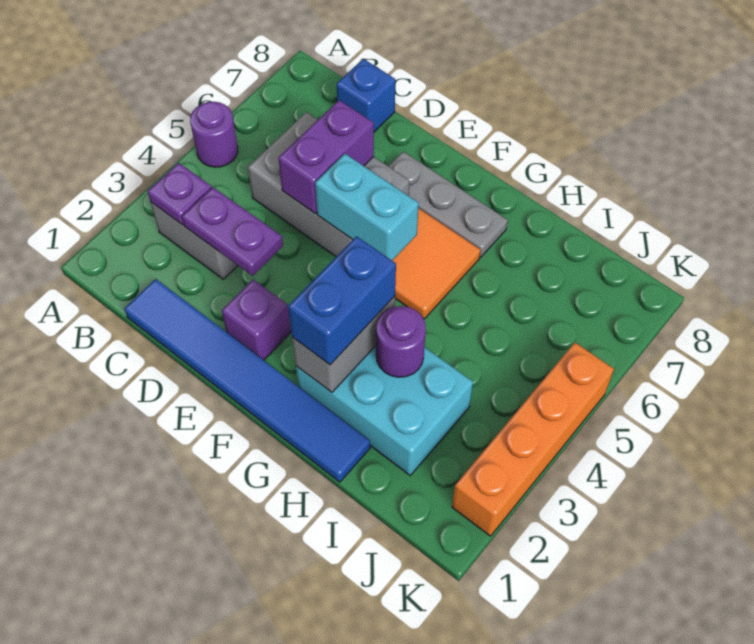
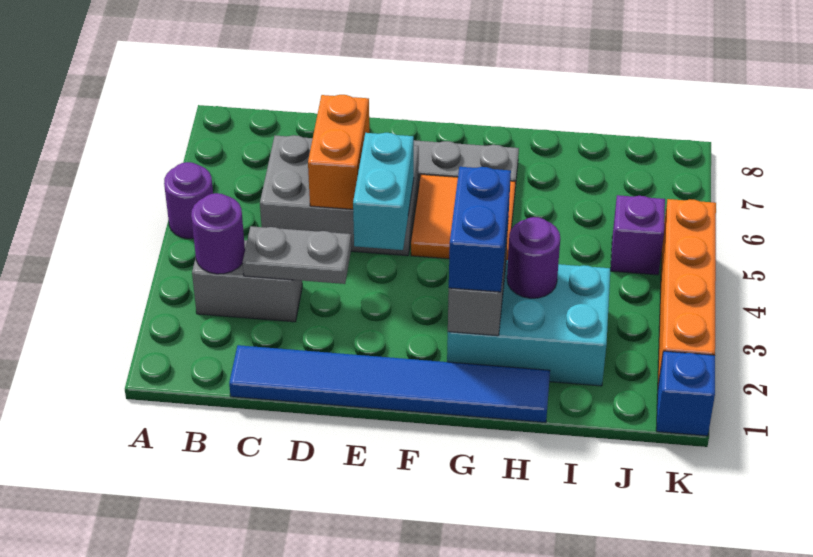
purple 1x1 plate [148,163,212,225] -> purple 1x1 round brick [191,193,245,274]
purple 1x2 plate [182,187,283,276] -> grey 1x2 plate [243,226,351,284]
blue 1x1 brick [337,59,395,132] -> blue 1x1 brick moved to [656,351,715,436]
purple 1x2 brick [278,100,374,214] -> orange 1x2 brick [308,95,369,209]
purple 1x1 brick [222,280,291,360] -> purple 1x1 brick moved to [611,195,665,275]
cyan 1x2 brick [315,154,419,260] -> cyan 1x2 brick turned to [353,133,414,250]

